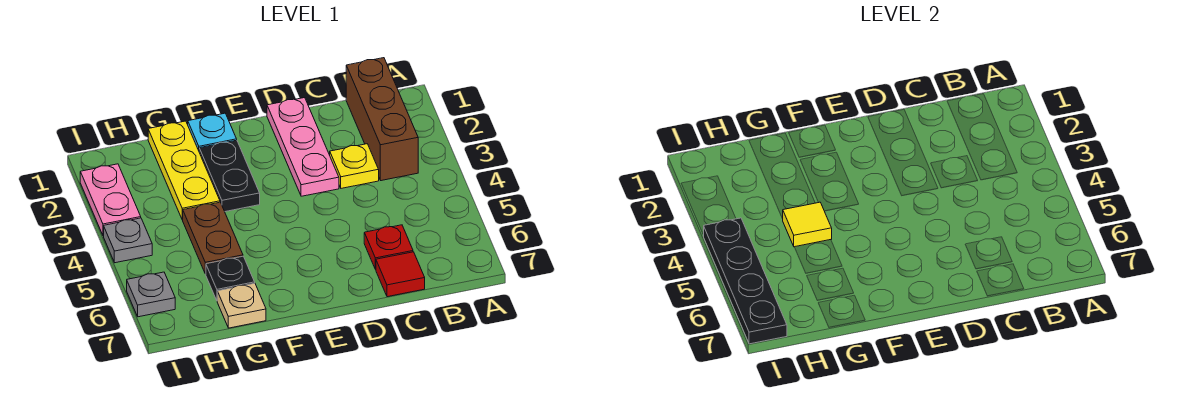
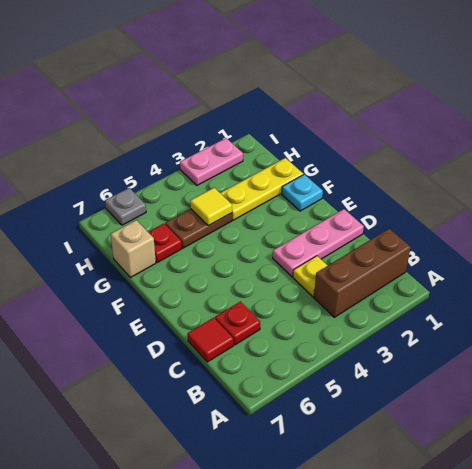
black 1x2 plate [199,140,260,212] -> none
black 1x1 plate [206,256,255,300] -> red 1x1 plate [148,224,182,263]
tan 1x1 plate [217,283,266,328] -> tan 1x1 brick [111,220,156,277]
grey 1x1 plate [104,218,152,263] -> none
black 1x4 plate [704,218,787,344] -> none

